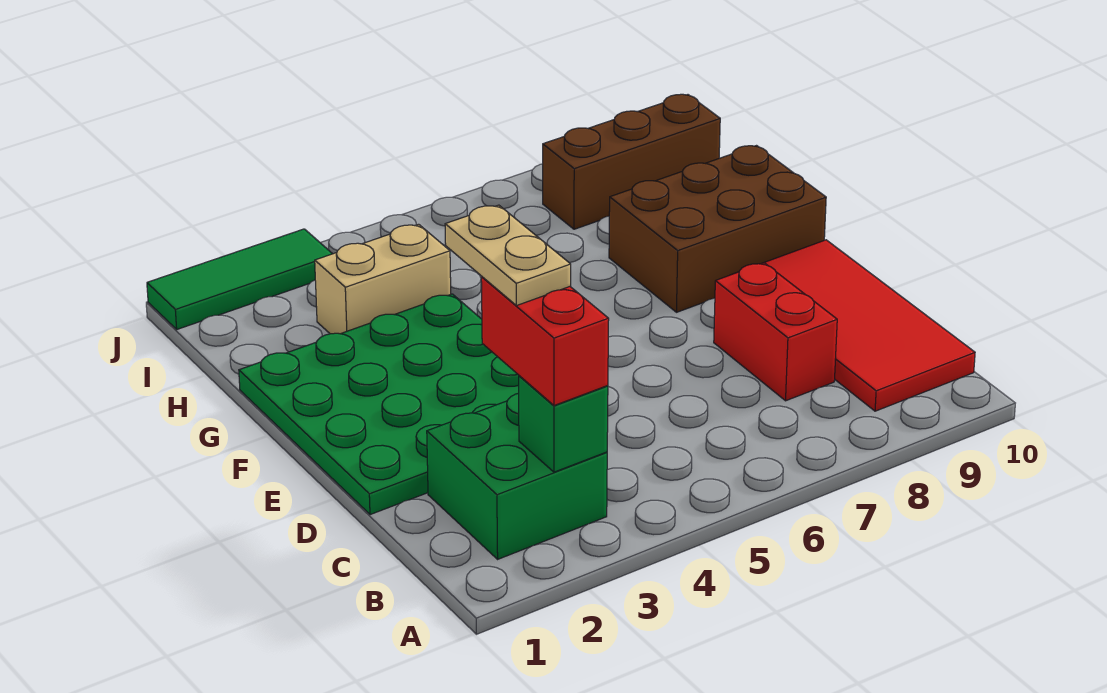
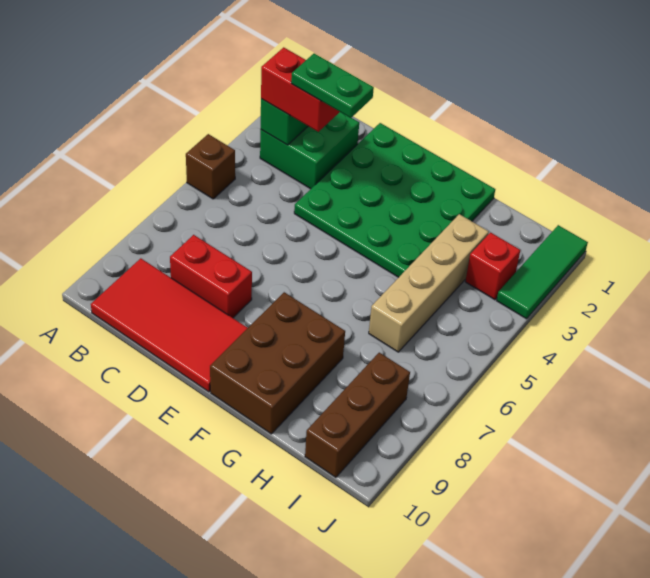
none -> brown 1x1 brick [186,134,235,199]
tan 1x2 plate [445,205,571,306] -> green 1x2 plate [291,54,374,118]
tan 1x2 brick [315,224,451,334] -> tan 1x4 brick [369,214,489,352]
none -> red 1x1 brick [465,232,520,300]

